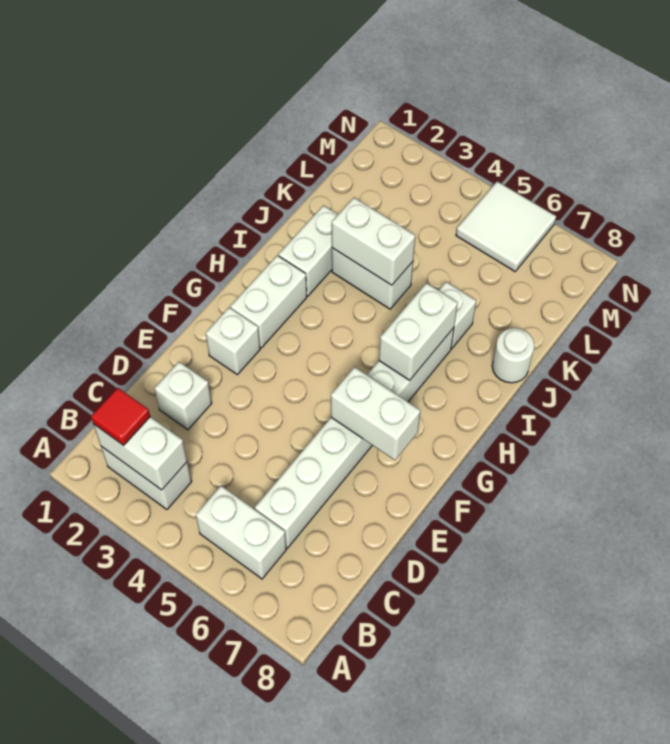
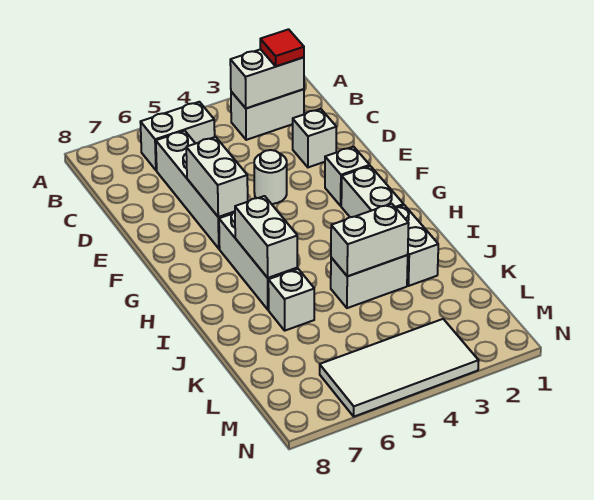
white 1x2 brick [331,367,420,460] -> white 1x2 brick turned to [186,137,248,217]
white 1x1 round brick [492,328,534,383] -> white 1x1 round brick moved to [254,150,287,204]
white 2x2 tile [456,181,556,271] -> white 2x4 tile [320,319,479,417]

